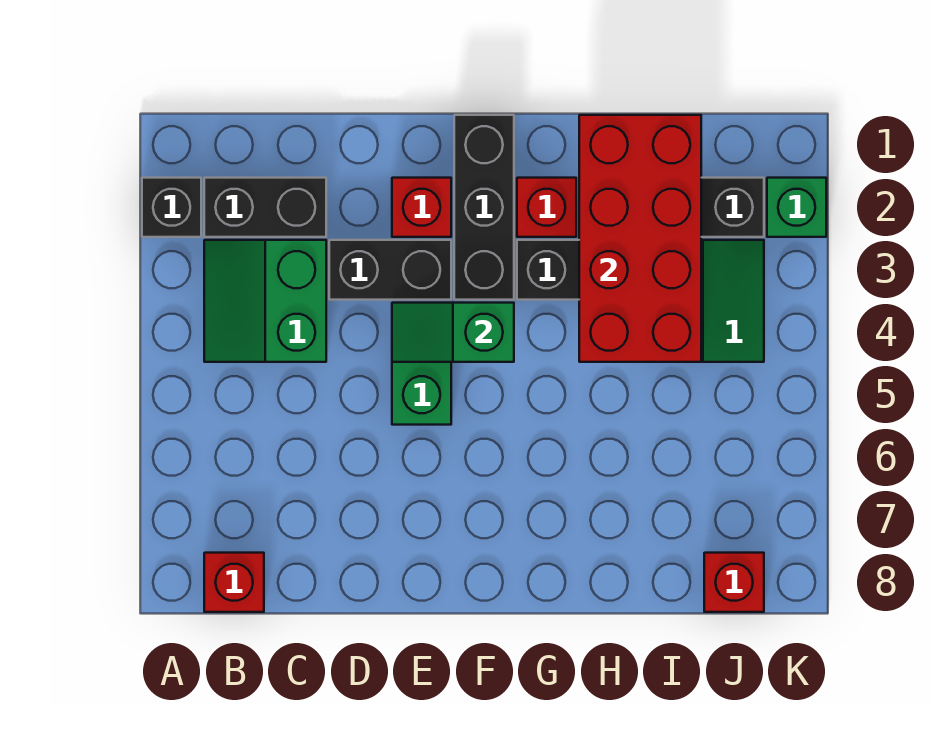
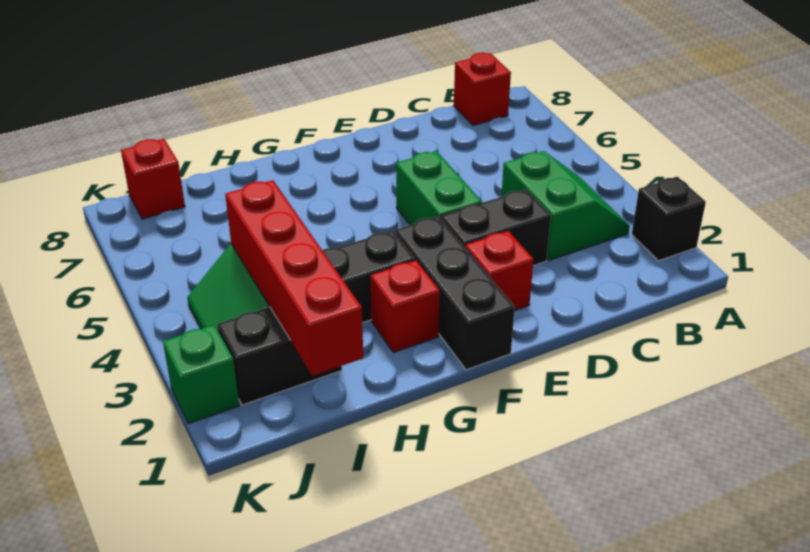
black 1x2 brick [204,178,326,237] -> none
green 1x2 slope [392,303,514,362] -> none
red 2x4 brick [579,115,701,362] -> red 1x4 brick [225,180,363,376]

